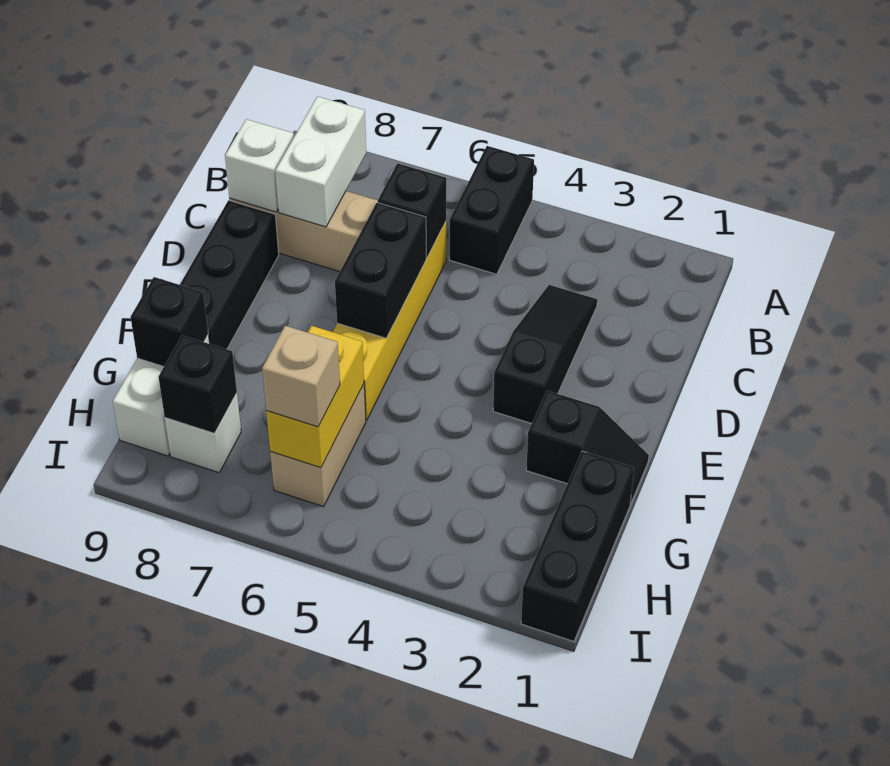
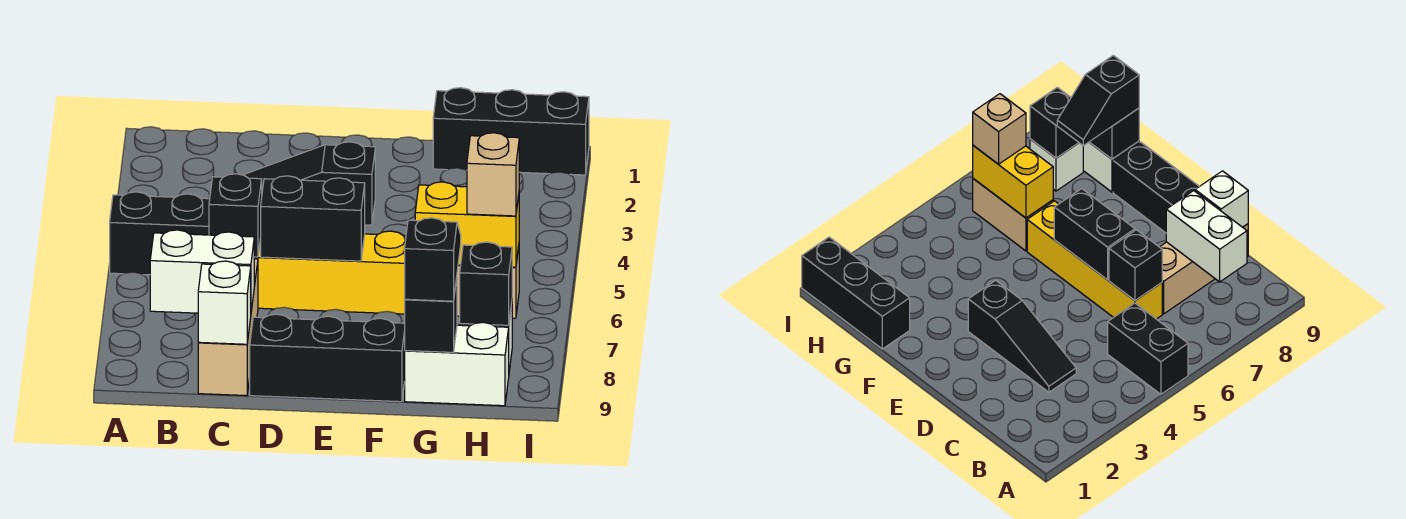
black 1x2 slope [526,391,649,504] -> black 1x2 slope moved to [405,218,461,301]

